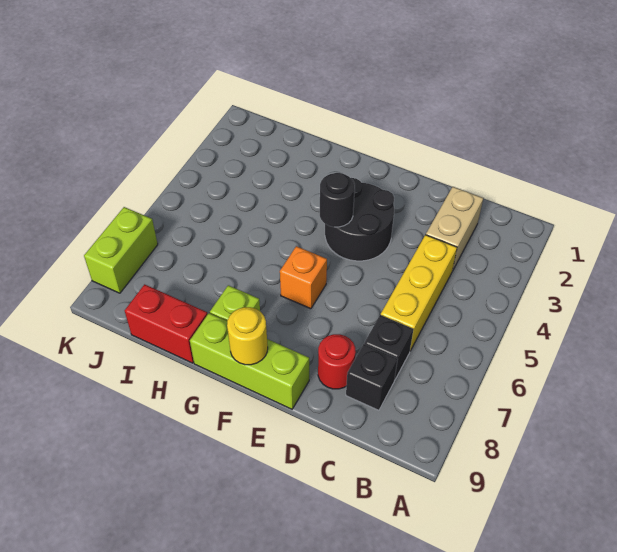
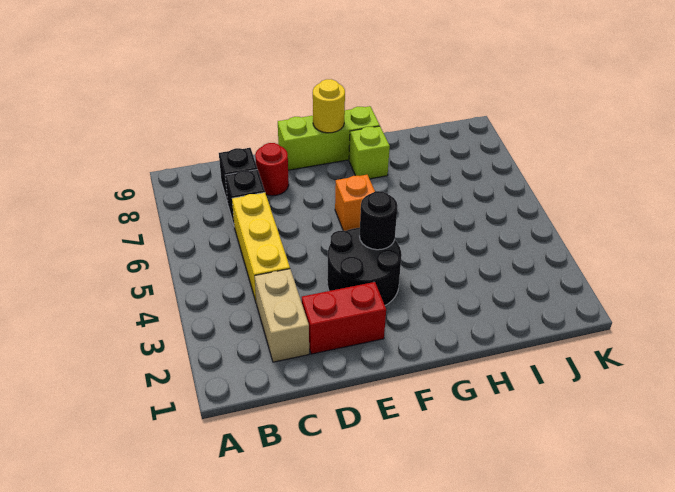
red 1x2 brick [125,284,208,363] -> red 1x2 brick moved to [302,282,386,354]
lime 1x2 brick [84,207,158,293] -> none

